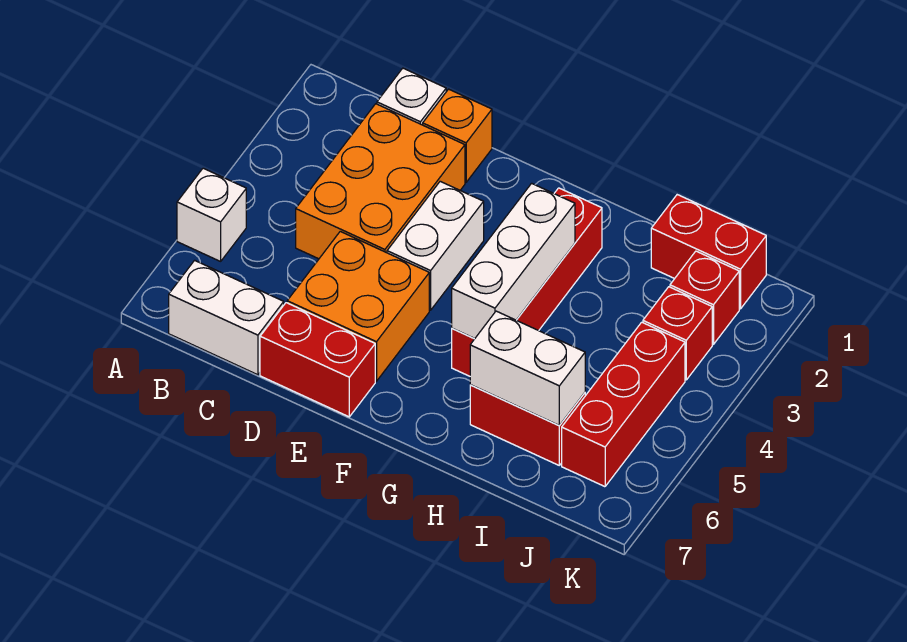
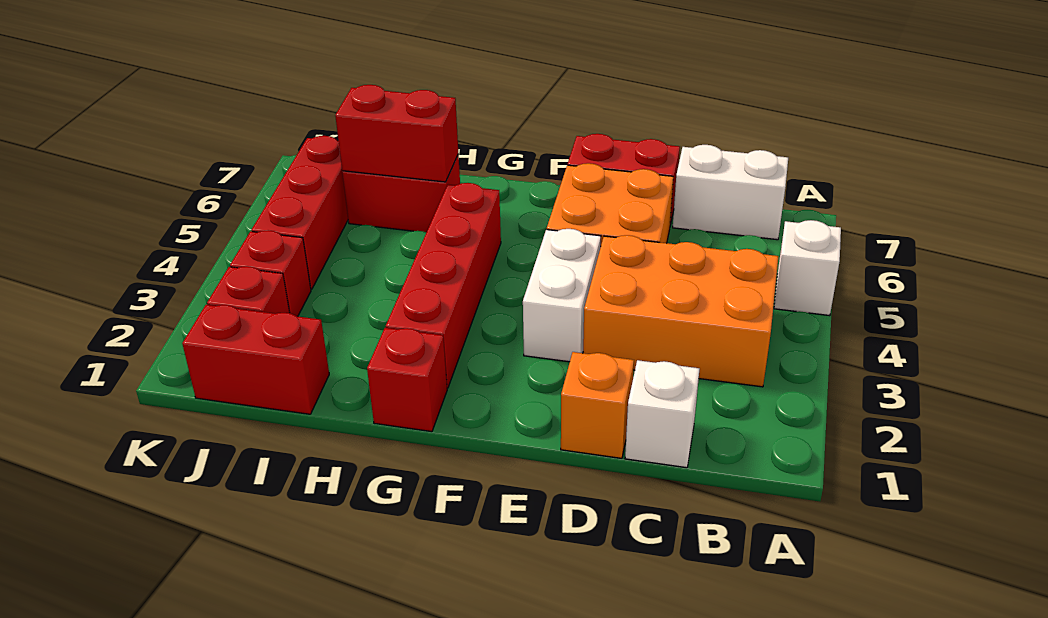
orange 2x3 brick [296,104,465,259] -> orange 2x3 brick turned to [583,235,779,387]
none -> red 1x1 brick [367,328,447,432]
white 1x3 brick [452,183,575,339] -> none
white 1x2 brick [470,311,585,425] -> red 1x2 brick [335,85,458,182]

